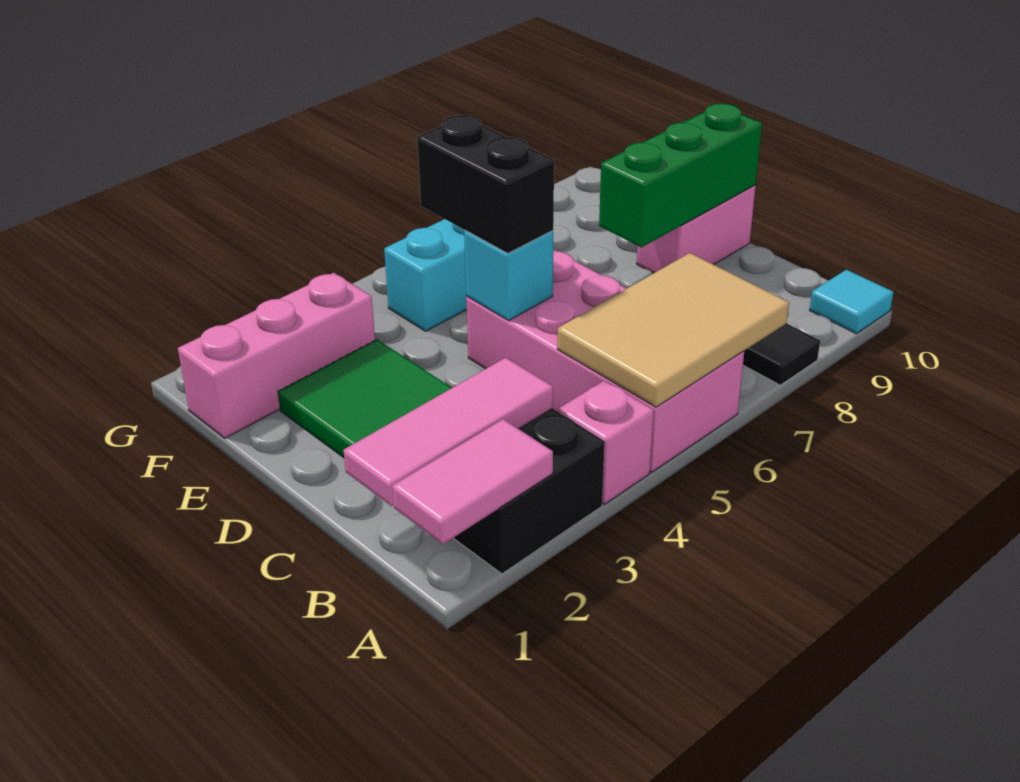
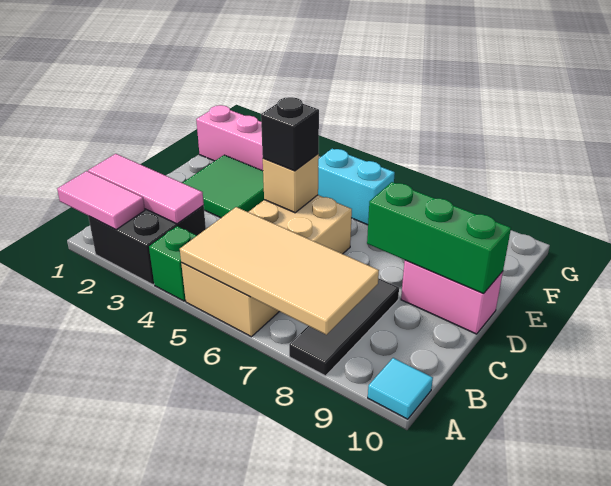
pink 1x1 brick [558,381,654,504] -> green 1x1 brick [149,226,197,301]
pink 2x4 brick [466,250,744,472] -> tan 2x4 brick [181,195,352,337]
tan 2x3 tile [557,253,789,407] -> tan 2x4 tile [180,207,379,335]
cyan 1x1 brick [464,230,553,321] -> tan 1x1 brick [263,154,319,213]
black 1x2 brick [417,115,554,253] -> black 1x1 brick [261,97,319,171]

